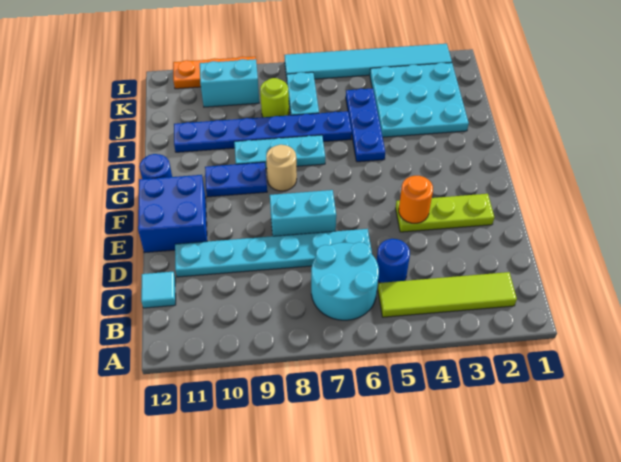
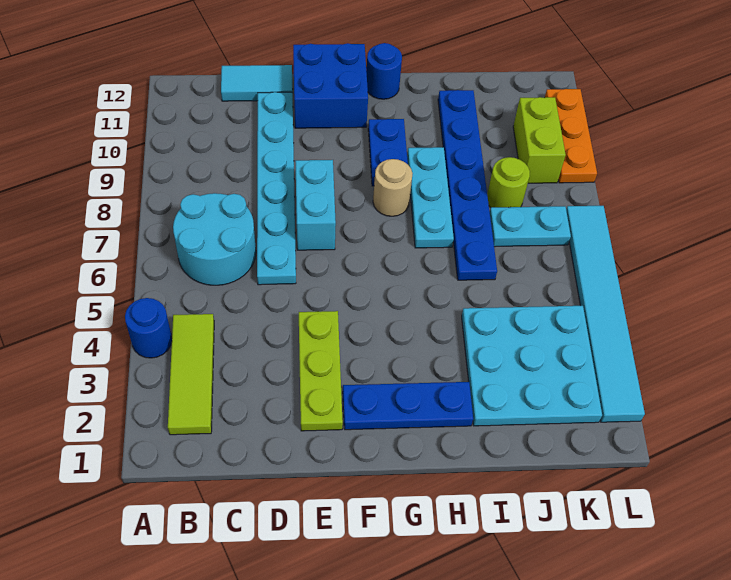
lime 1x4 tile [378,272,517,317] -> lime 1x3 tile [168,314,214,435]
blue 1x1 round brick [377,239,410,283] -> blue 1x1 round brick moved to [125,298,172,358]
cyan 1x1 tile [141,272,176,308] -> cyan 1x2 tile [221,65,293,101]
orange 1x1 round brick [399,176,433,223] -> none
blue 1x3 plate [346,88,385,162] -> blue 1x3 plate moved to [343,382,473,430]
cyan 1x2 brick [200,59,259,107] -> lime 1x2 brick [513,97,566,183]

